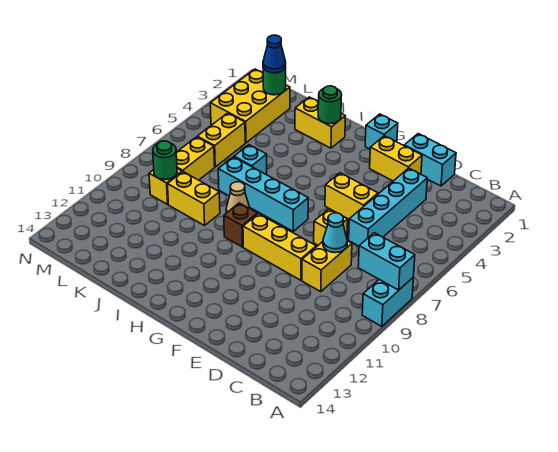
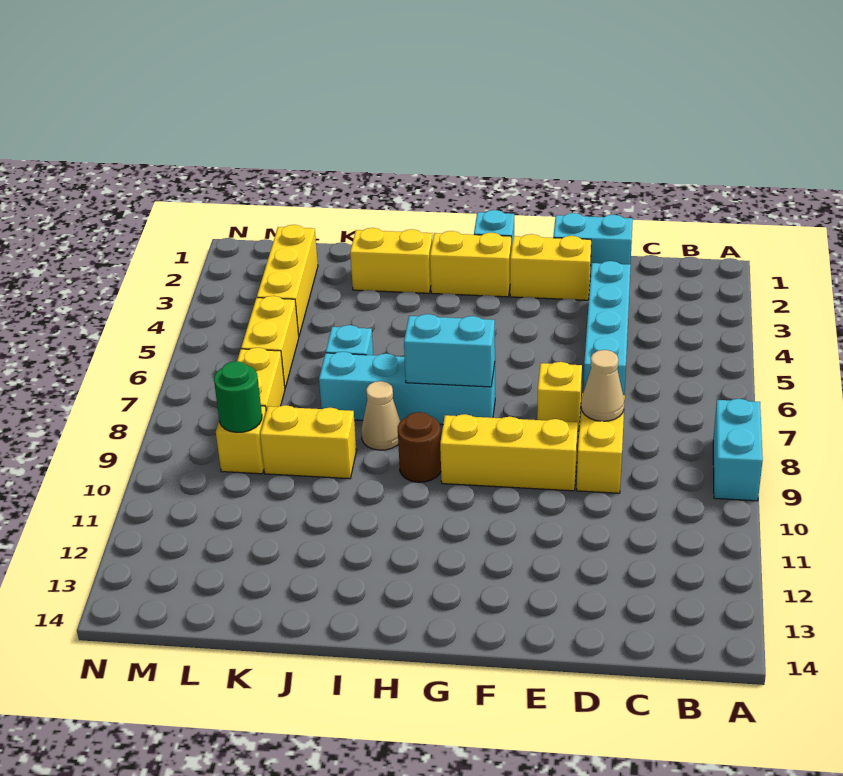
cyan 1x2 brick [358,233,415,290] -> cyan 1x2 brick moved to [404,314,495,387]
cyan 1x1 cone [323,213,347,253] -> tan 1x1 cone [581,350,624,421]
yellow 1x2 brick [325,173,378,219] -> yellow 1x2 brick moved to [430,231,511,297]
brown 1x1 brick [224,203,257,247] -> brown 1x1 round brick [398,412,441,482]
green 1x1 round brick [318,86,341,124] -> none
yellow 2x3 brick [210,69,290,143] -> yellow 1x3 brick [257,225,318,335]
green 1x1 round brick [263,67,286,95] -> none
blue 1x1 cone [263,35,286,73] -> none

